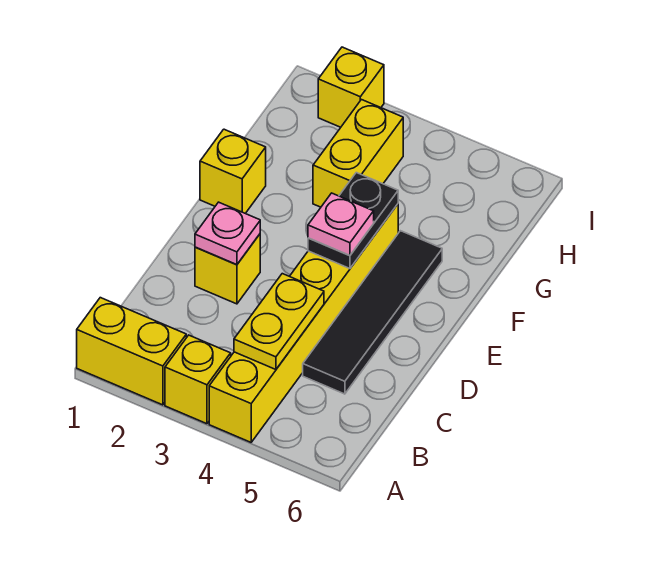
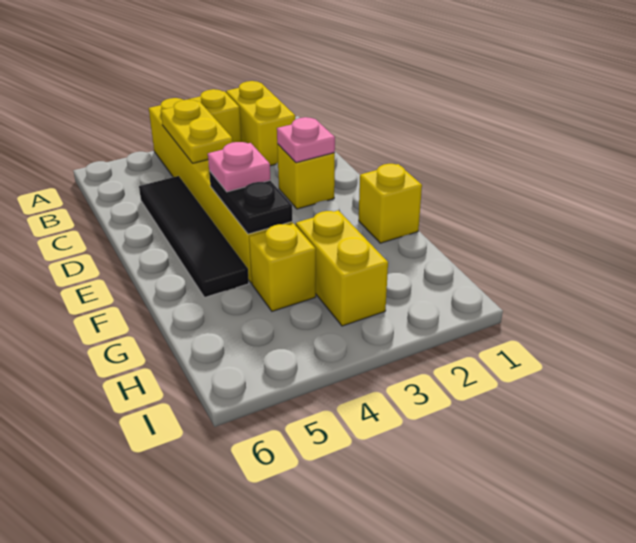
yellow 1x2 brick [77,298,186,405] -> yellow 1x2 brick turned to [226,81,295,166]
yellow 1x1 brick [318,47,384,127] -> yellow 1x1 brick moved to [249,223,316,311]

